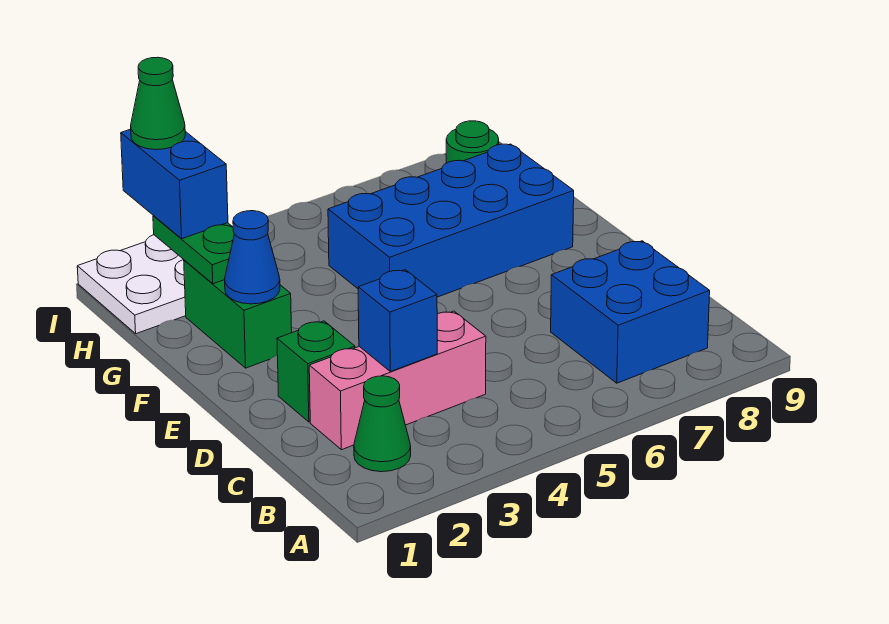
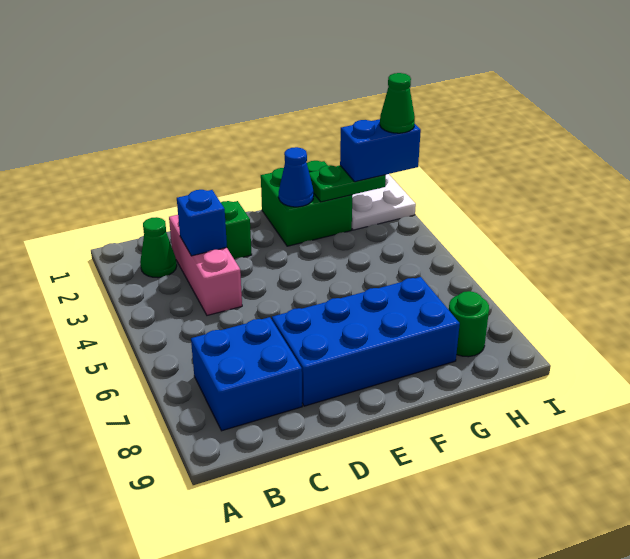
green 1x2 brick [184,260,292,368] -> green 2x2 brick [261,161,352,246]
blue 2x4 brick [328,144,574,297] -> blue 2x4 brick turned to [272,277,460,406]

